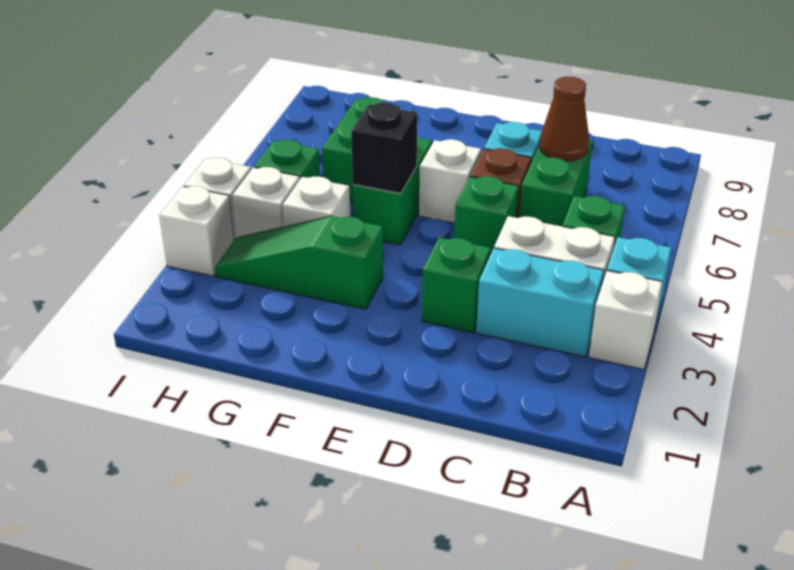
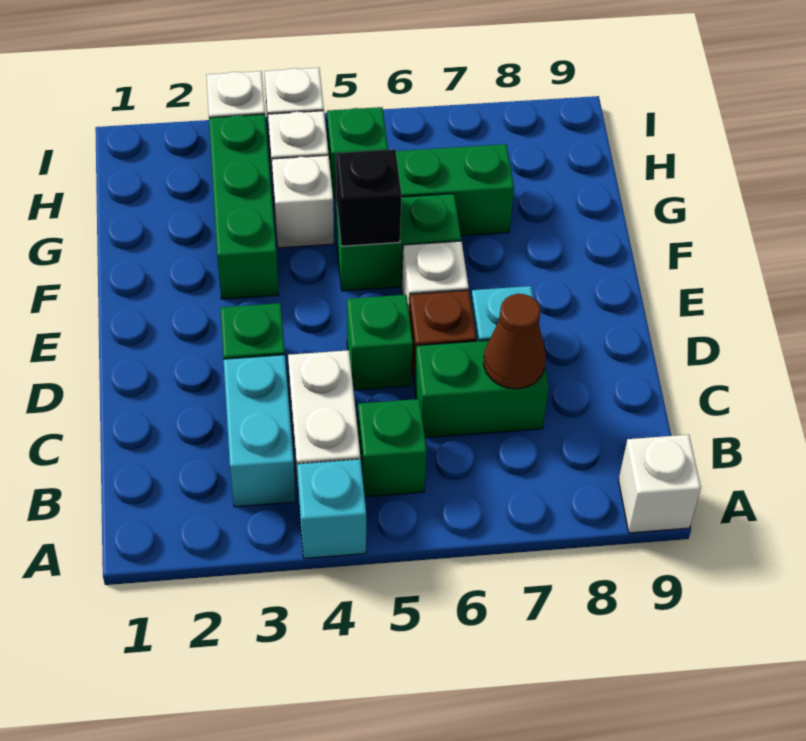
white 1x1 brick [589,271,662,370] -> white 1x1 brick moved to [619,435,701,533]
green 1x3 slope [215,216,383,309] -> green 1x3 brick [209,114,279,299]

